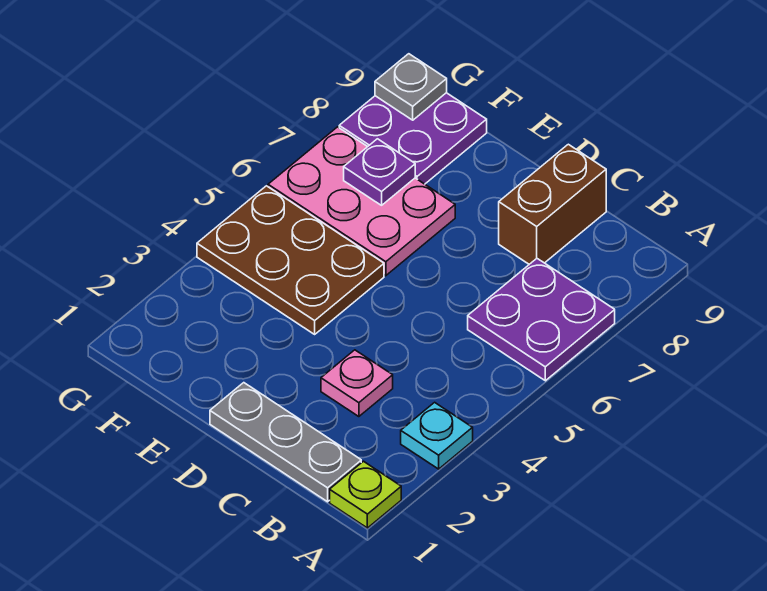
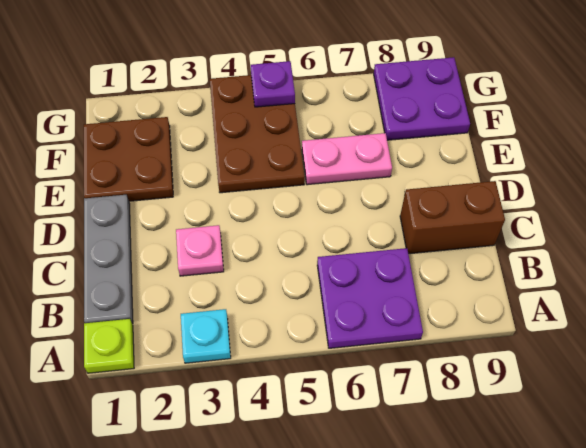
none -> brown 2x2 plate [84,117,173,201]
pink 2x3 plate [268,127,455,276] -> pink 1x2 plate [302,133,392,185]
purple 1x1 plate [344,139,415,205] -> purple 1x1 plate moved to [251,61,295,107]
grey 1x1 plate [375,54,447,120] -> none

